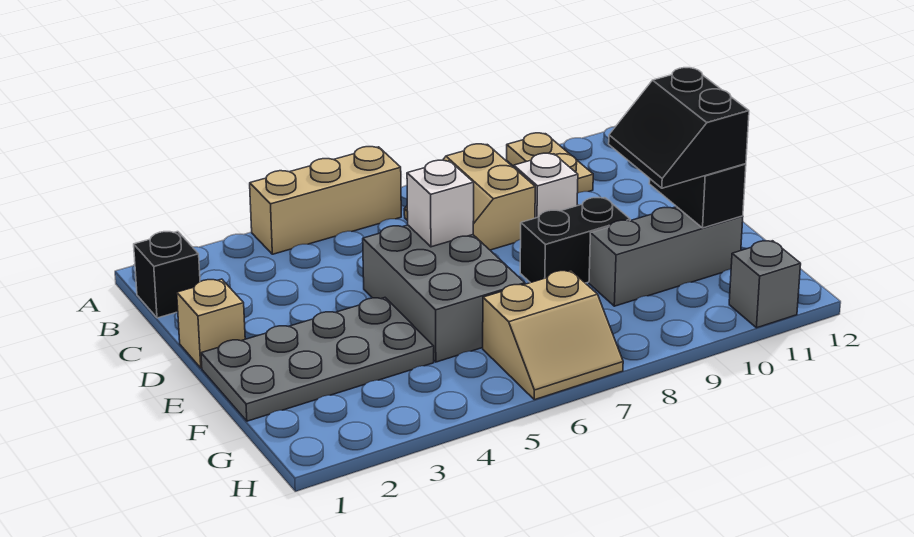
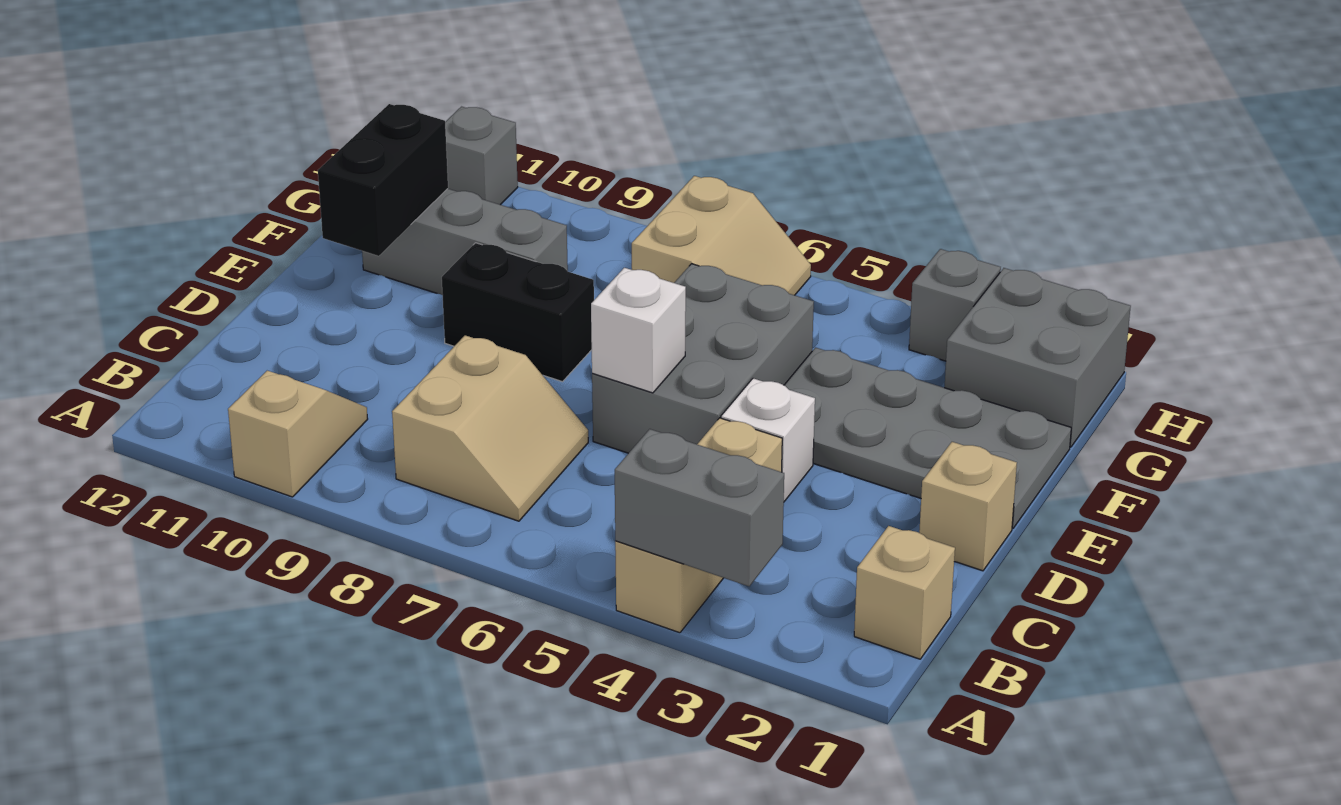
none -> grey 1x2 brick [615,429,784,586]
tan 1x3 brick [250,147,401,254] -> tan 1x3 brick turned to [615,418,782,633]
tan 1x2 plate [507,133,593,193] -> tan 1x2 slope [228,371,368,497]
black 1x1 brick [134,232,200,318] -> tan 1x1 brick [854,526,955,659]
white 1x1 brick [514,153,578,218] -> white 1x1 brick moved to [721,378,815,502]
black 2x2 slope [609,68,749,188] -> none
none -> grey 2x2 brick [944,268,1131,447]
tan 2x2 slope [483,270,623,400] -> tan 2x2 slope turned to [632,176,811,295]
none -> grey 1x1 brick [909,249,1001,361]

